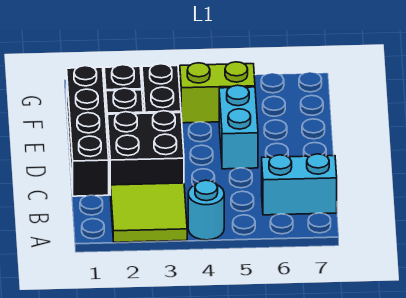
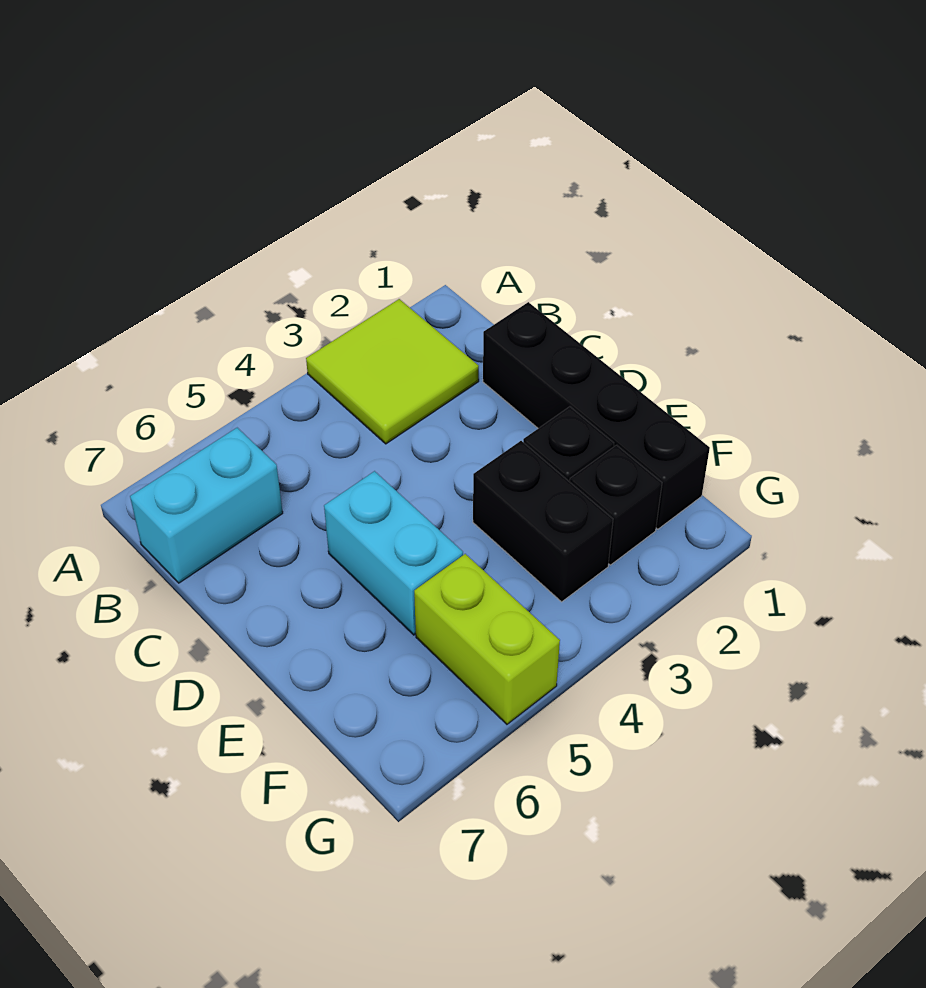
cyan 1x1 round brick [188,180,224,240] -> none
black 2x2 brick [107,111,184,195] -> none
lime 1x2 brick [180,62,255,123] -> lime 1x2 brick turned to [414,554,560,724]

